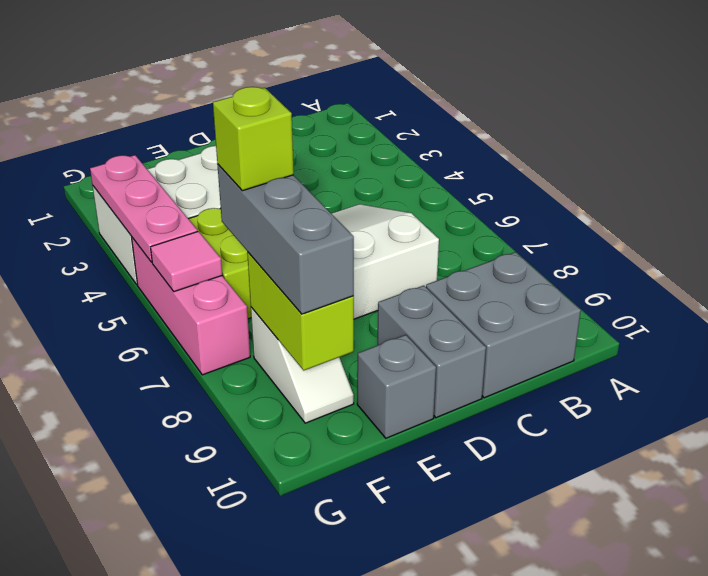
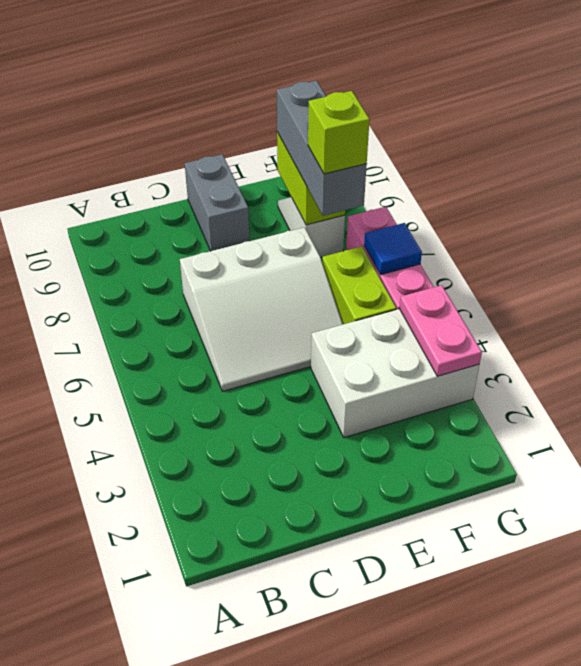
grey 2x2 brick [426,252,581,398] -> none
grey 1x1 brick [357,335,436,438] -> none
pink 1x3 plate [90,155,198,262] -> pink 1x2 plate [399,285,482,376]
pink 1x1 tile [151,231,222,292] -> blue 1x1 tile [364,223,422,275]

